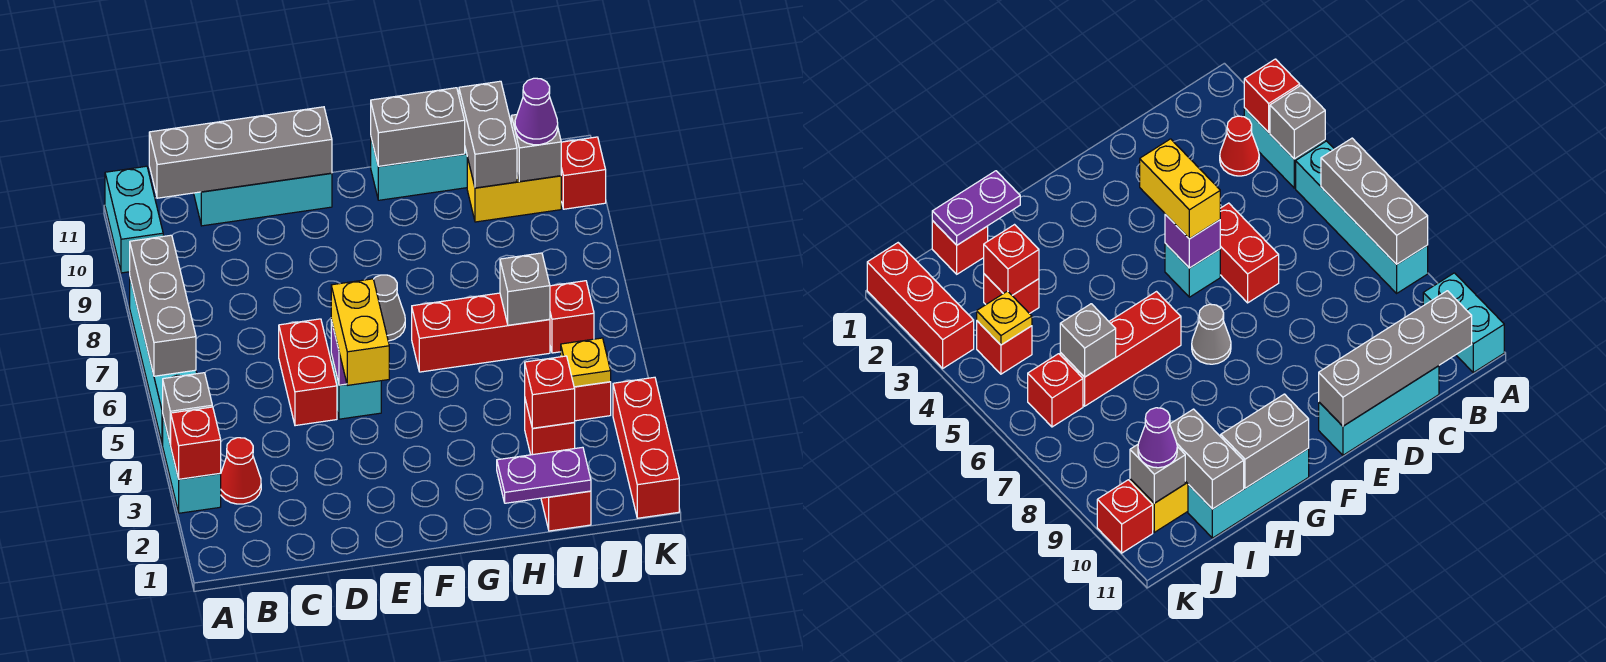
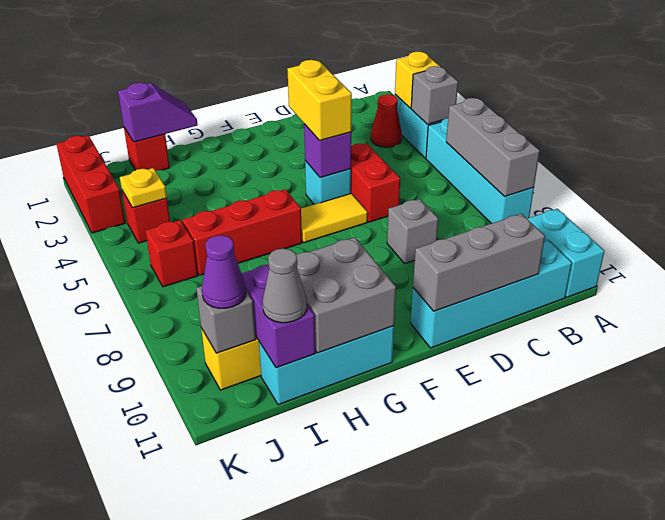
red 1x1 brick [171,407,221,479] -> yellow 1x1 brick [395,52,440,108]
grey 1x4 brick [149,107,332,198] -> grey 1x3 brick [413,214,545,311]
cyan 1x3 brick [194,173,332,226] -> cyan 1x4 brick [411,241,572,348]
none -> yellow 1x2 tile [301,193,367,243]
grey 1x1 cone [374,275,405,341] -> grey 1x1 cone moved to [262,248,307,323]
grey 1x2 brick [371,88,465,166] -> grey 2x2 brick [296,237,396,353]
purple 1x2 plate [497,447,591,503] -> purple 1x2 slope [118,83,198,142]
red 1x1 brick [525,400,575,455] -> none
red 1x1 brick [525,356,575,428] -> none
grey 1x1 brick [500,253,550,325] -> grey 1x1 brick moved to [387,199,438,264]
grey 1x2 brick [459,81,517,188] -> purple 1x2 brick [242,265,315,368]
red 1x1 brick [561,137,606,209] -> none

